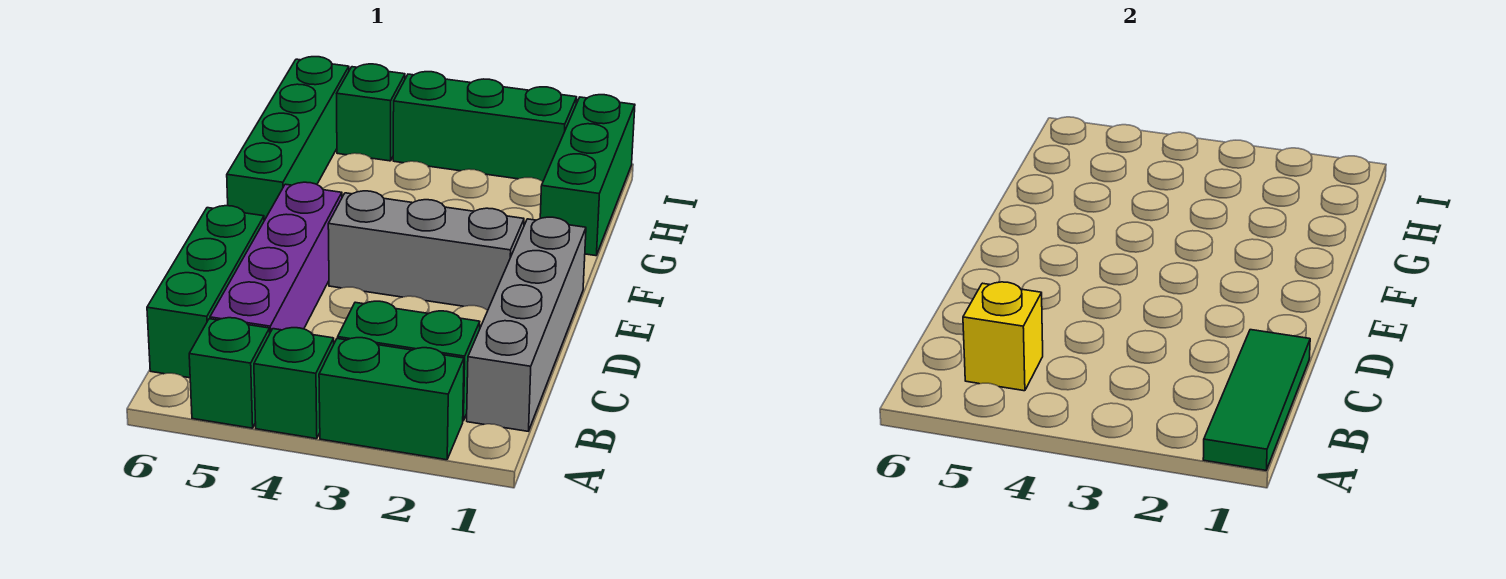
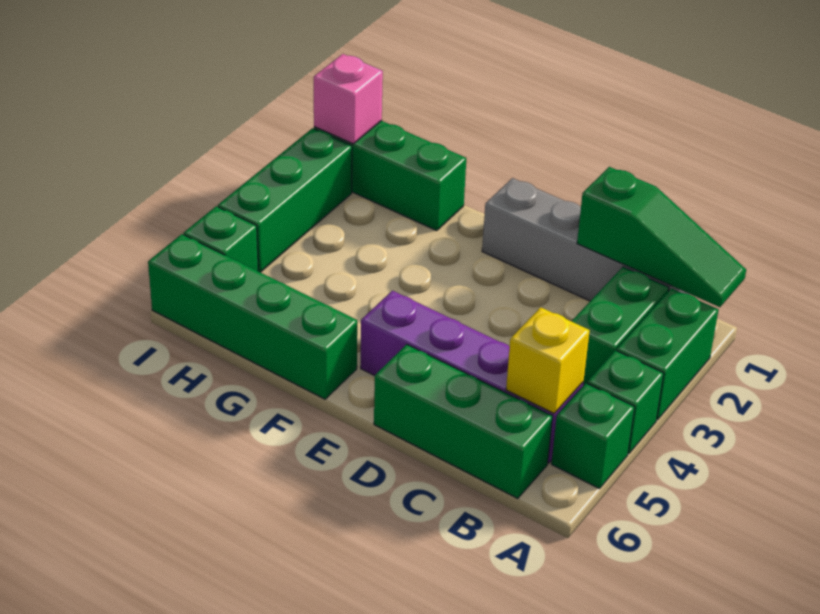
green 1x3 tile [1203,330,1310,470] -> green 1x3 slope [577,167,746,307]
grey 1x3 brick [328,191,524,310] -> none
none -> pink 1x1 brick [314,54,383,144]

